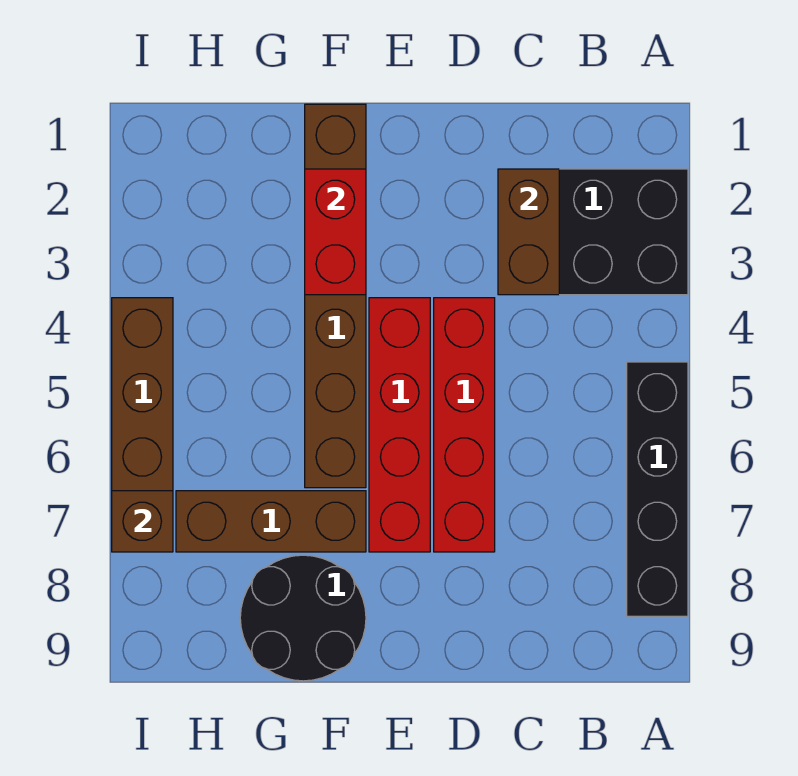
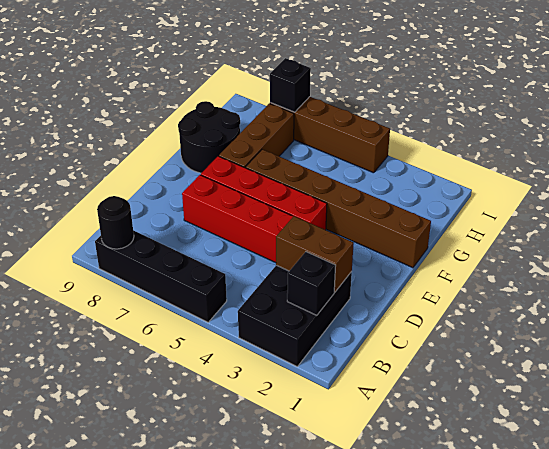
none -> black 1x1 round brick [97,196,134,249]
none -> black 1x1 brick [287,252,336,315]
red 1x2 brick [305,169,366,295] -> none
brown 1x1 brick [112,491,173,552] -> black 1x1 brick [270,58,311,112]

